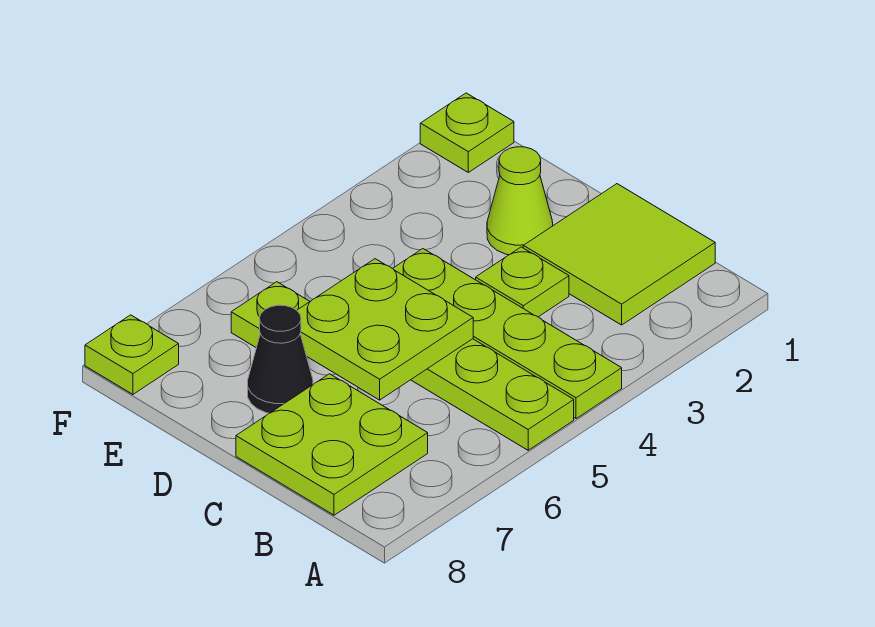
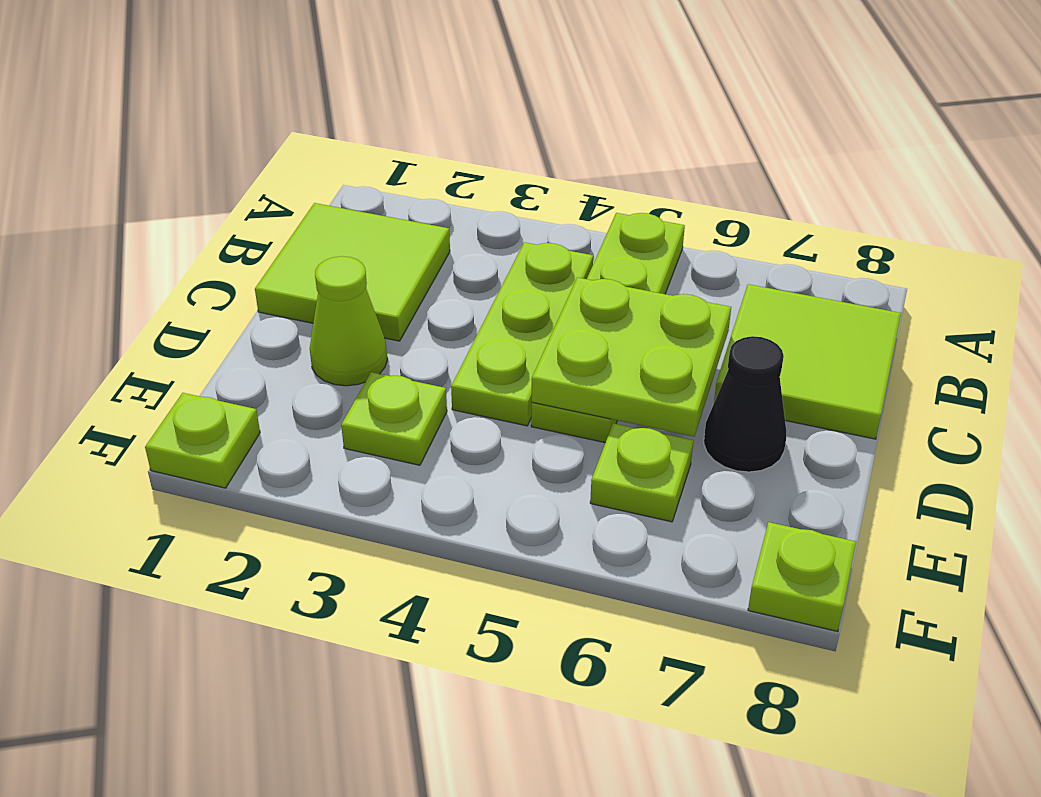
lime 1x4 plate [393,249,622,419] -> lime 1x3 plate [451,242,593,426]
lime 2x2 plate [236,374,428,515] -> lime 2x2 tile [714,284,901,439]
lime 1x1 plate [476,247,569,317] -> lime 1x1 plate moved to [341,372,447,465]

